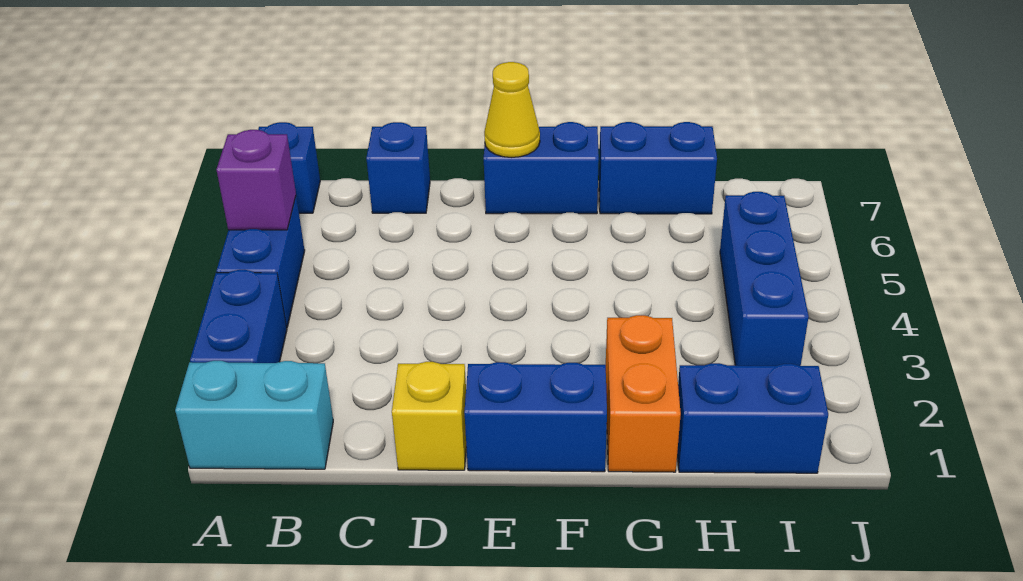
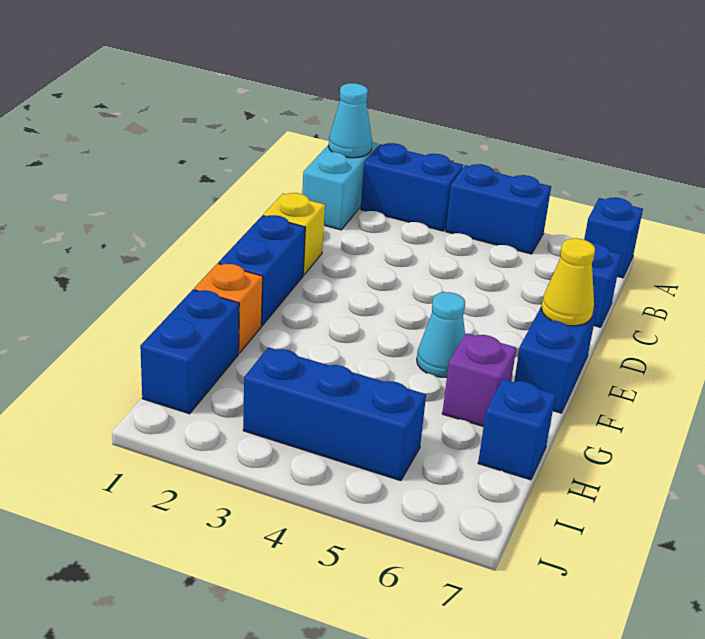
none -> cyan 1x1 cone [329,83,372,158]
purple 1x1 brick [216,130,296,230] -> purple 1x1 brick moved to [442,333,516,427]
none -> cyan 1x1 cone [417,292,465,377]
orange 1x2 brick [606,315,681,472] -> orange 1x1 brick [194,263,263,353]
blue 1x2 brick [599,122,717,214] -> blue 1x1 brick [478,379,556,480]

